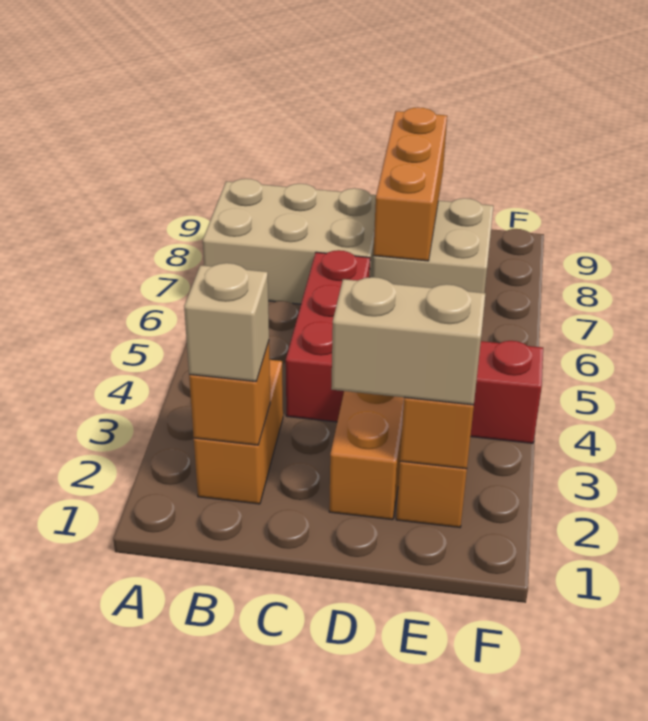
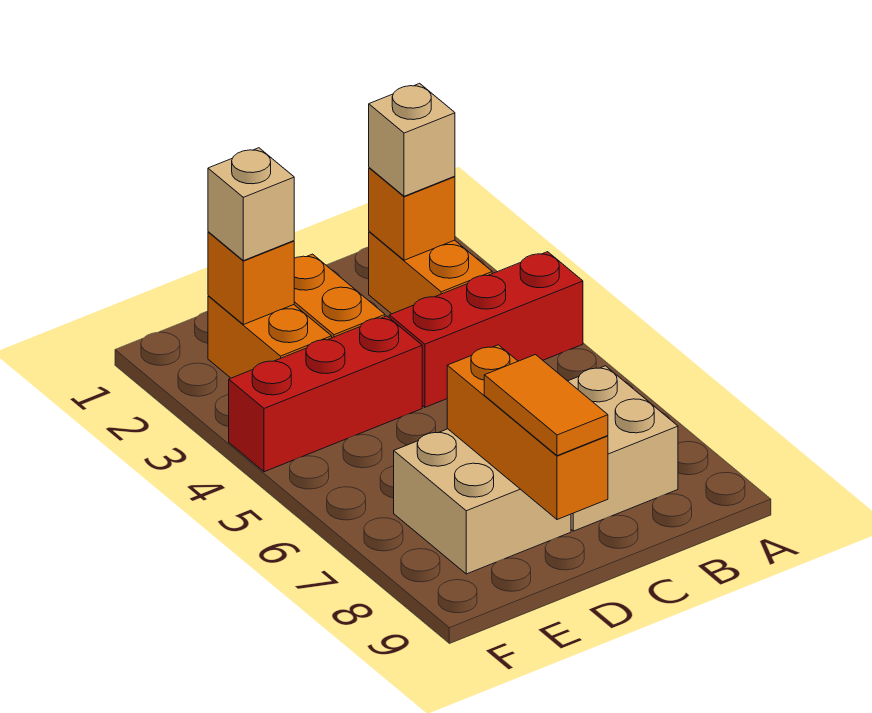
tan 2x3 brick [203,179,376,304] -> tan 2x2 brick [568,366,678,531]
red 1x3 brick [286,250,370,422] -> red 1x3 brick turned to [389,252,583,407]
tan 1x2 brick [331,277,486,405] -> tan 1x1 brick [208,148,294,261]
none -> orange 1x2 tile [484,355,608,456]

